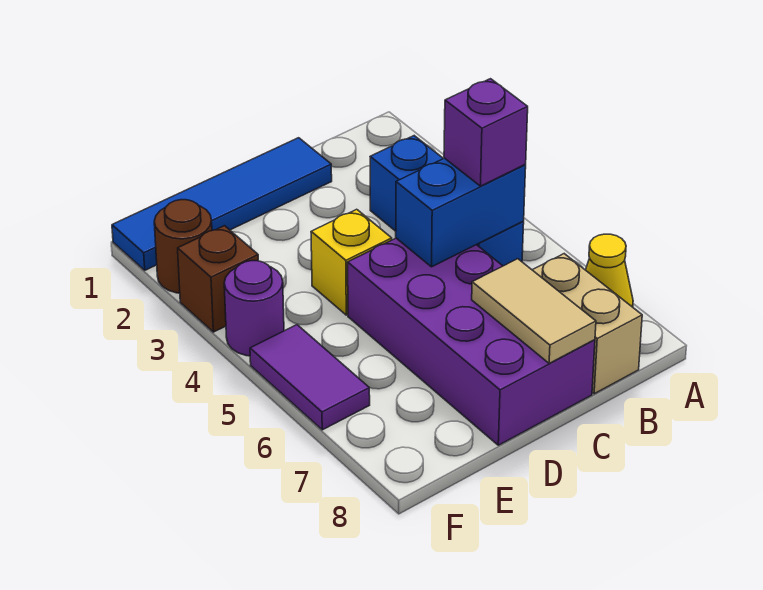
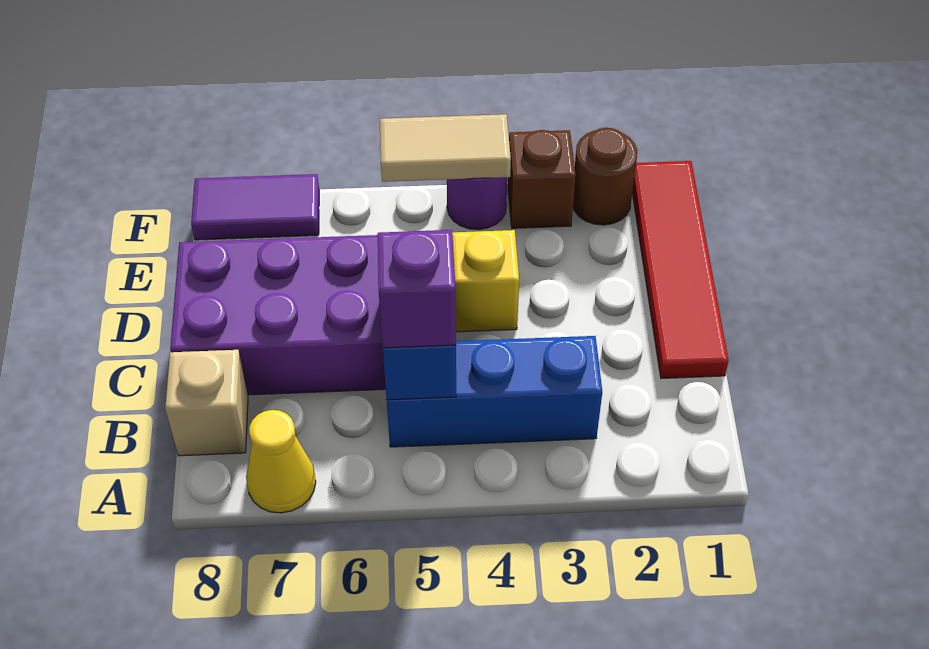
tan 1x2 brick [533,254,642,394] -> tan 1x1 brick [165,350,248,456]
blue 1x4 tile [112,138,332,270] -> red 1x4 tile [632,161,729,379]
tan 1x2 tile [472,259,596,363] -> tan 1x2 tile moved to [380,114,511,182]
purple 1x2 tile [250,325,370,430] -> purple 1x2 tile moved to [191,174,319,240]

